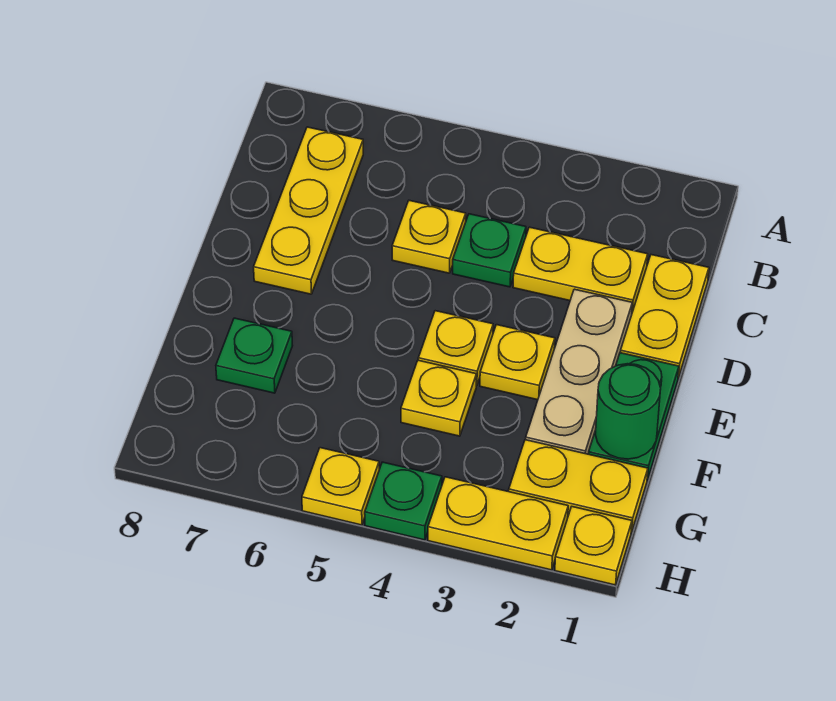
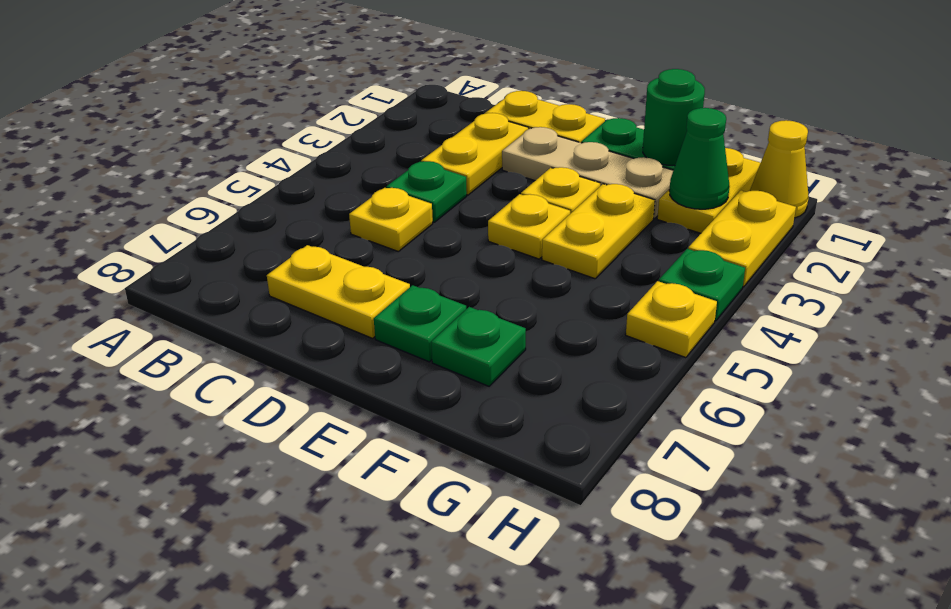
yellow 1x3 plate [254,127,363,294] -> yellow 1x2 plate [267,245,410,338]
none -> green 1x1 plate [374,285,466,362]
yellow 1x1 plate [401,360,476,436] -> yellow 1x2 plate [542,184,655,279]
none -> green 1x1 cone [669,108,730,209]
yellow 1x1 plate [555,507,632,585] -> yellow 1x1 cone [750,120,809,218]

